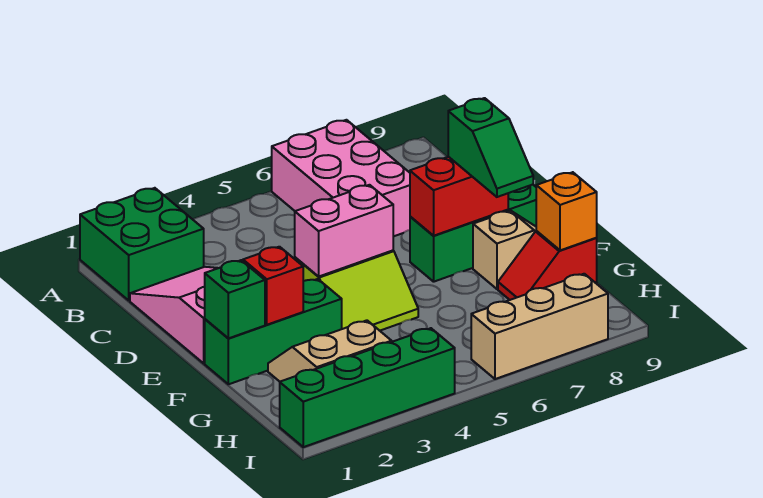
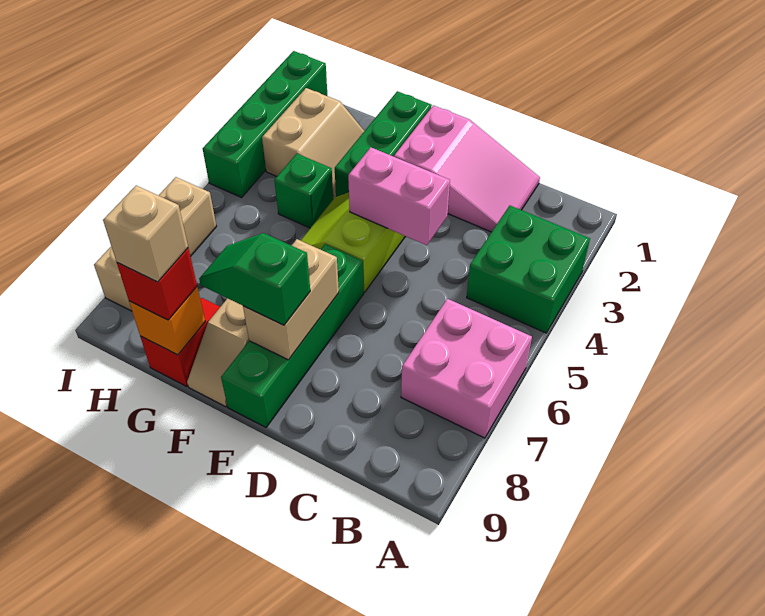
green 2x2 brick [80,188,204,300] -> green 2x2 brick moved to [467,206,590,333]
pink 2x3 brick [272,120,410,237] -> pink 2x2 brick [401,299,532,438]
pink 1x2 brick [295,185,393,276] -> pink 1x2 brick turned to [348,147,450,245]
green 1x3 brick [410,185,536,282] -> green 1x4 brick [221,244,364,427]
red 1x2 brick [410,157,508,236] -> tan 1x2 brick [243,239,339,360]
green 1x1 brick [205,260,265,338] -> green 1x1 brick moved to [274,154,333,228]
red 1x1 brick [243,247,303,325] -> red 1x1 brick moved to [117,248,197,320]
none -> tan 1x1 brick [103,186,188,282]

